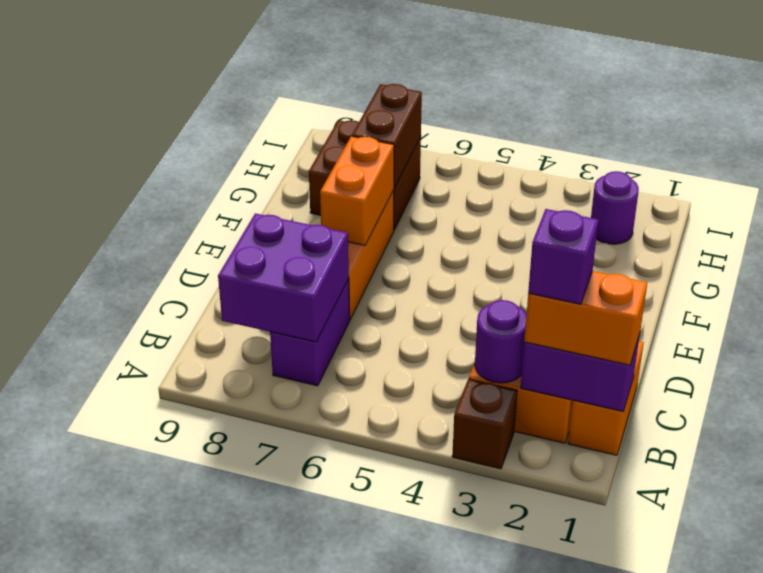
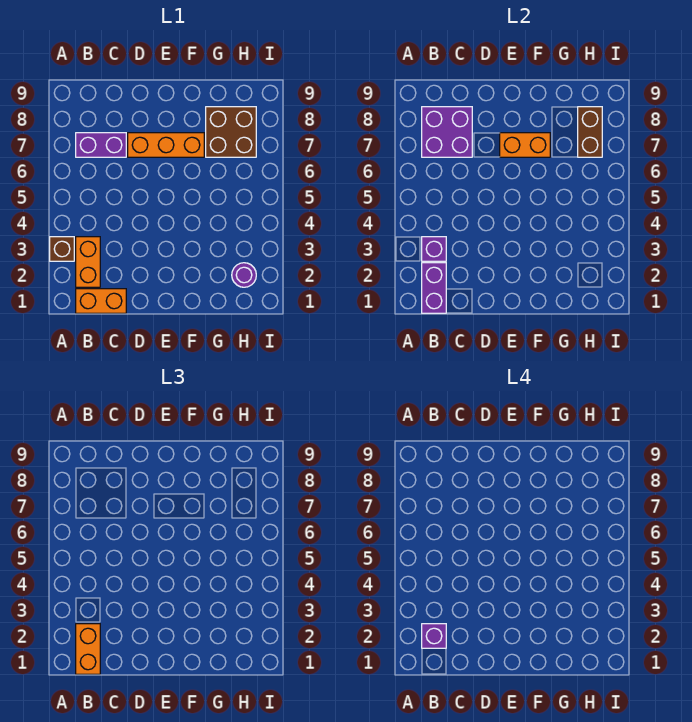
purple 1x1 round brick [475,300,527,383] -> purple 1x1 brick [422,237,446,261]
brown 1x2 brick [352,84,422,188] -> brown 1x2 brick turned to [578,107,602,157]

